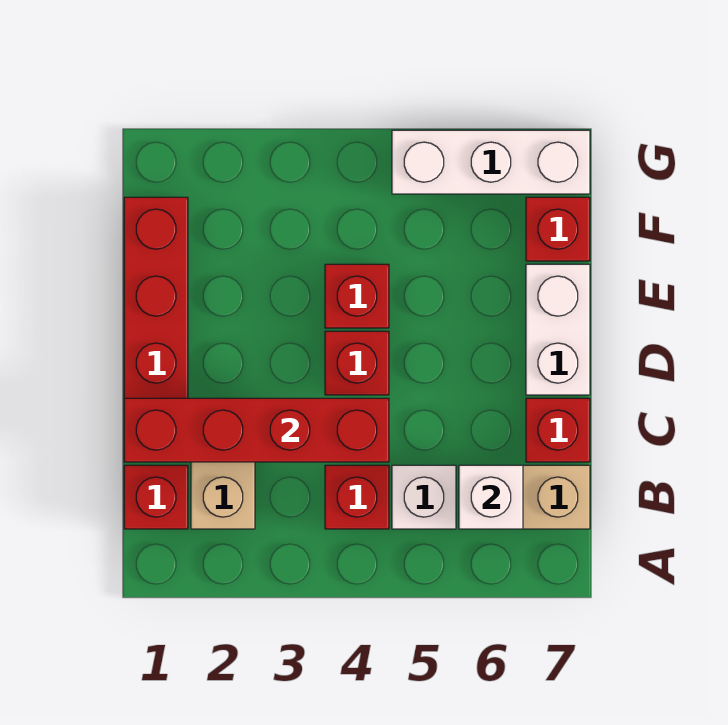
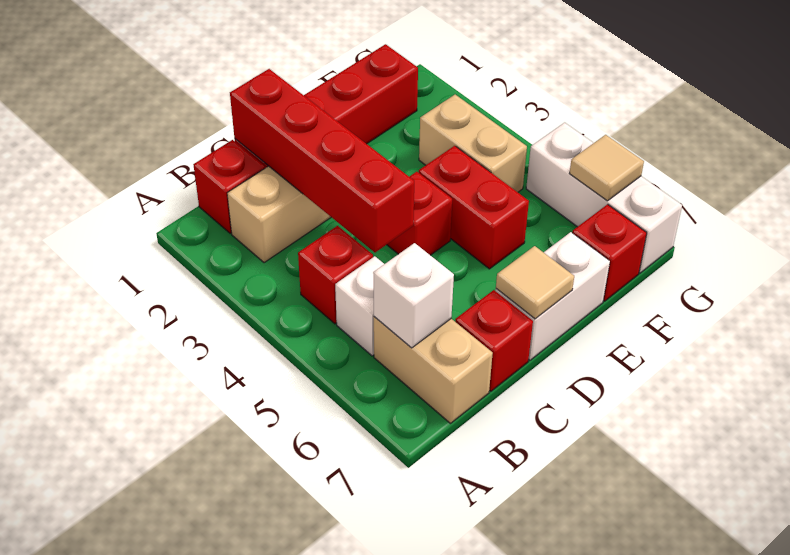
none -> tan 1x1 tile [496,246,574,319]
red 1x1 brick [325,264,389,328] -> red 1x2 brick [419,146,529,269]
none -> tan 1x2 brick [419,95,527,192]
none -> tan 1x1 tile [570,135,644,201]

